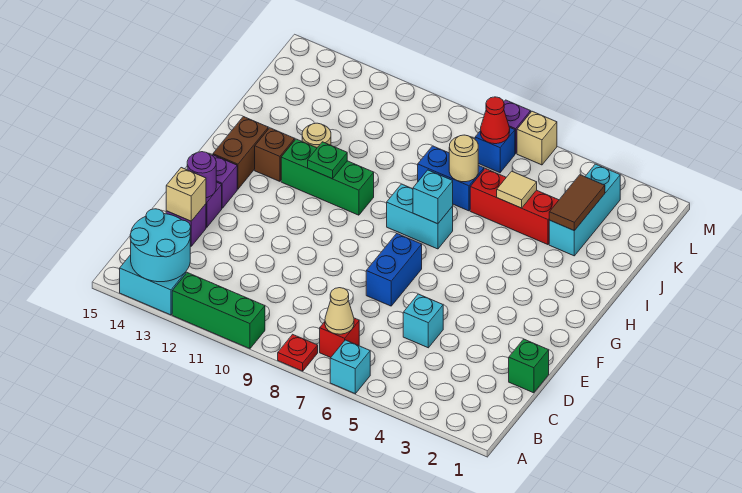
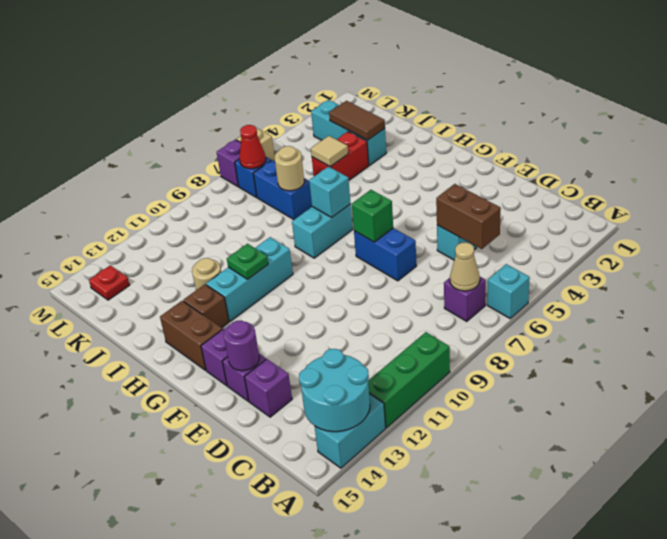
red 1x1 plate [278,334,318,371] -> red 1x1 plate moved to [89,265,129,300]
red 1x1 brick [320,318,359,358] -> purple 1x1 brick [444,277,486,321]
none -> brown 1x2 brick [436,184,501,249]
green 1x1 brick [509,339,549,393] -> green 1x1 brick moved to [352,190,393,242]
tan 1x1 brick [166,168,206,221] -> none
green 1x3 brick [281,139,374,215] -> cyan 1x3 brick [206,237,293,321]
red 1x3 brick [470,168,559,245] -> red 1x2 brick [312,132,369,180]
blue 1x2 brick [418,146,484,211] -> blue 1x2 brick turned to [253,160,312,220]

